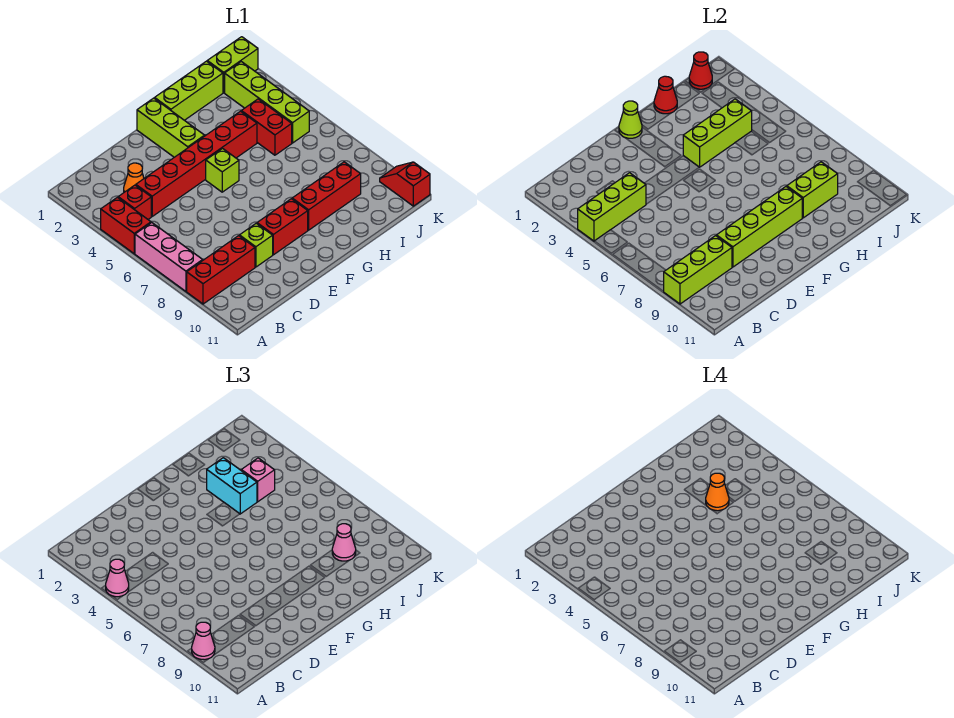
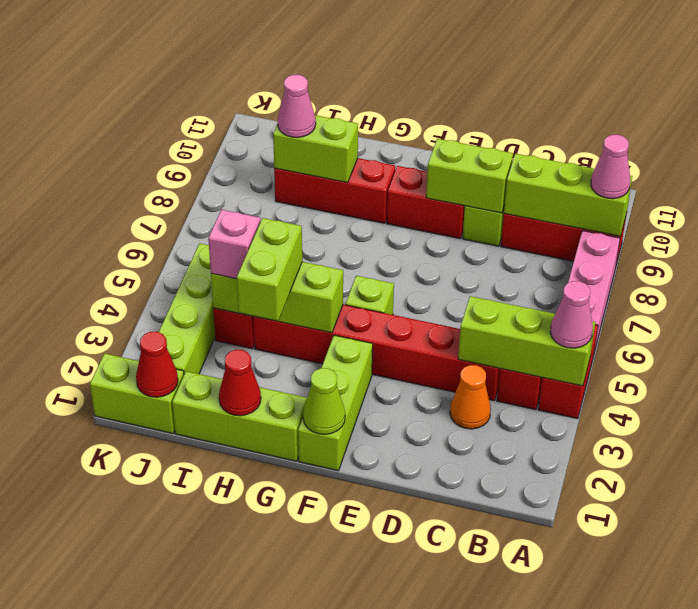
lime 1x4 brick [716,187,802,267] -> lime 1x2 brick [426,139,513,213]
cyan 1x2 brick [207,458,257,514] -> lime 1x2 brick [237,218,302,321]
orange 1x1 cone [706,473,729,511] -> none
red 1x2 slope [380,162,430,206] -> none

